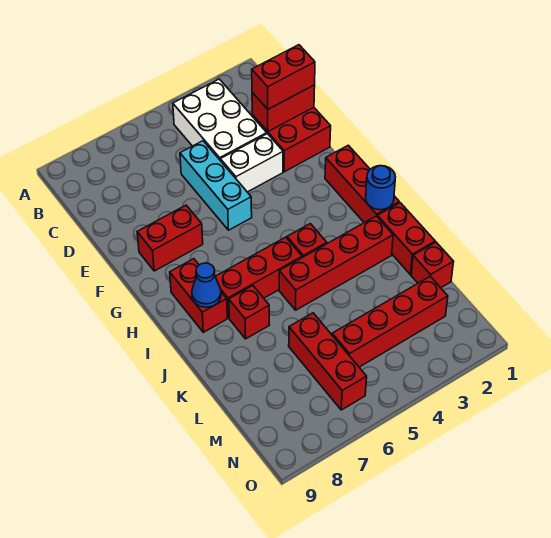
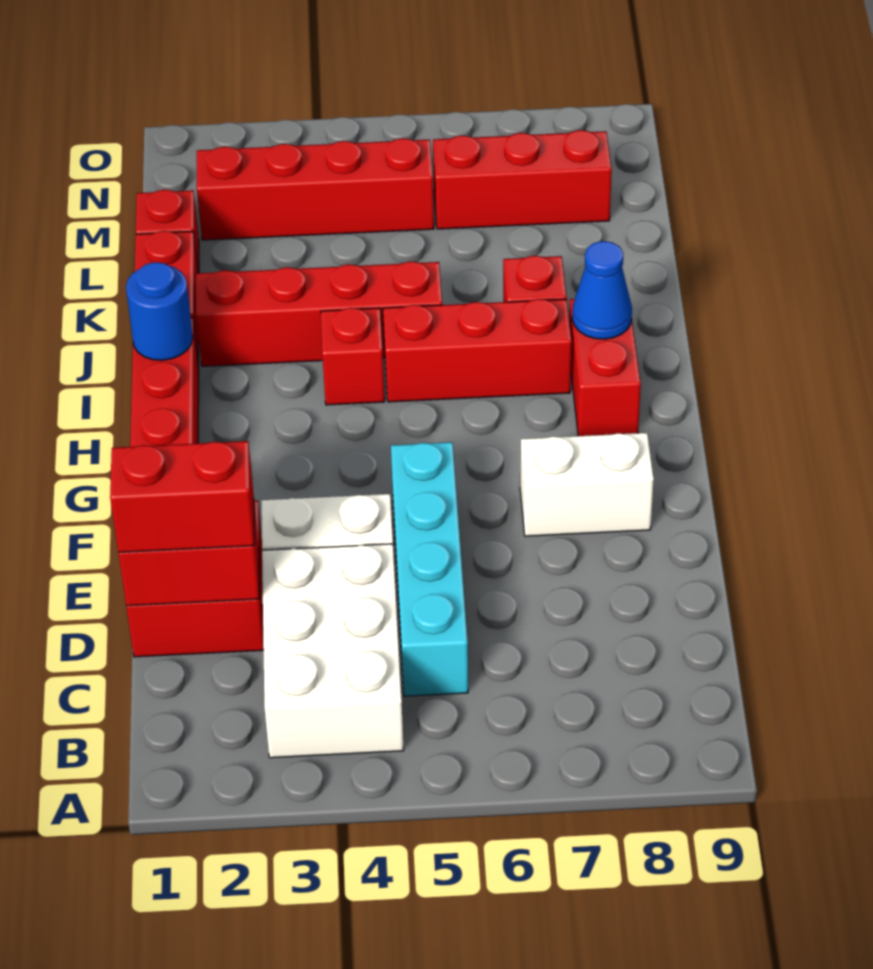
cyan 1x3 brick [180,141,252,230] -> cyan 1x4 brick [391,442,468,696]
red 1x2 brick [137,205,203,271] -> white 1x2 brick [520,433,654,536]
red 1x3 brick [289,313,367,410] -> red 1x3 brick turned to [433,130,612,229]

